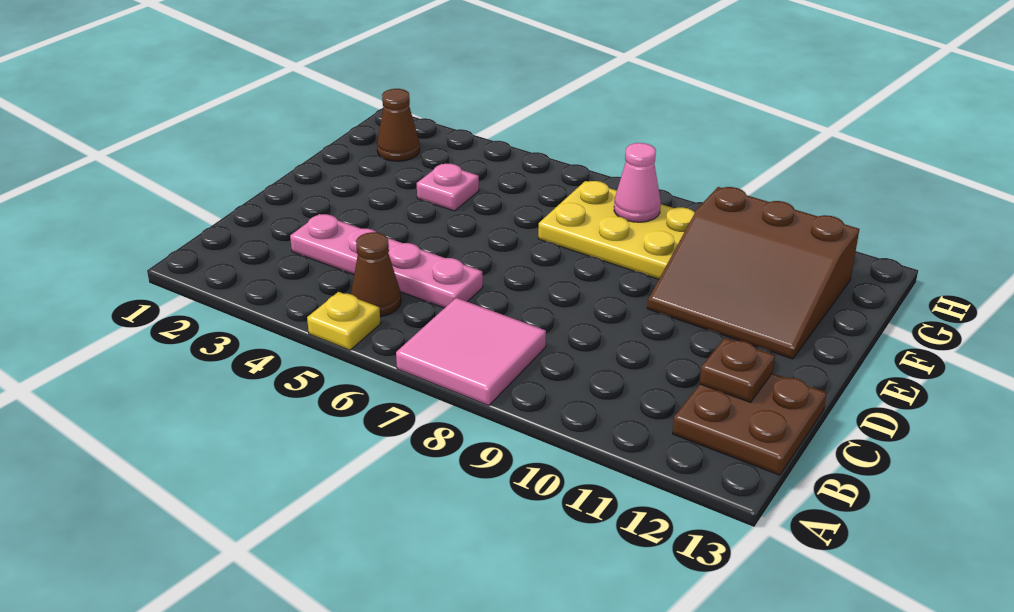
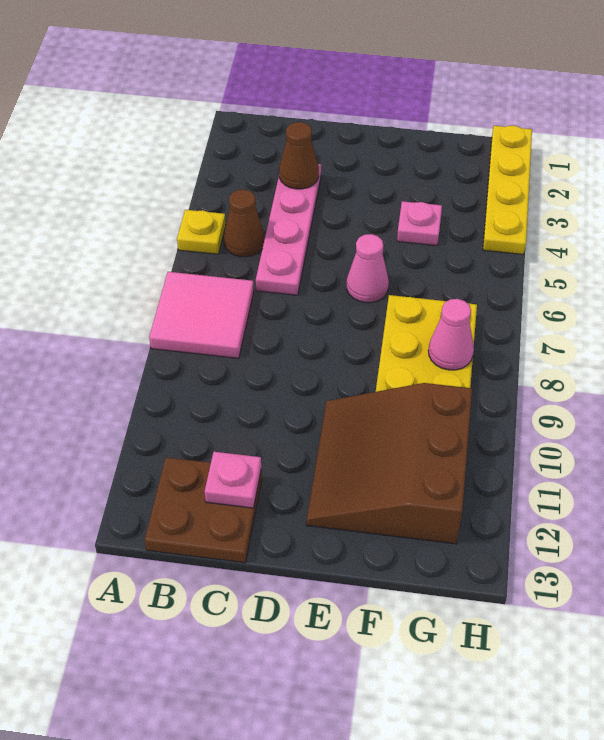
brown 1x1 plate [700,338,775,402] -> pink 1x1 plate [205,452,261,508]
none -> pink 1x1 cone [347,234,389,303]
brown 1x1 cone [377,89,420,161] -> brown 1x1 cone moved to [279,122,319,189]
none -> yellow 1x4 plate [483,125,532,255]

